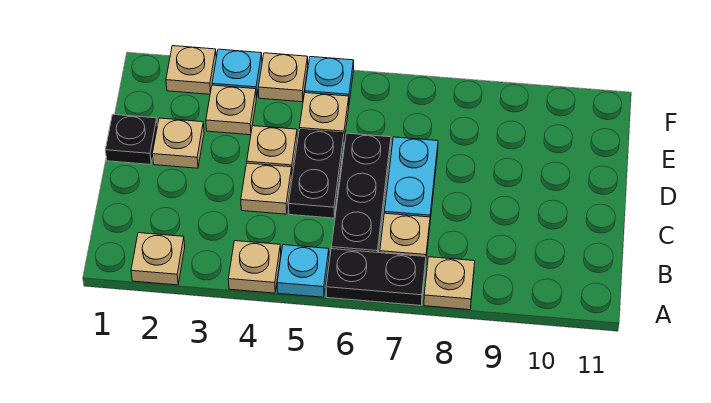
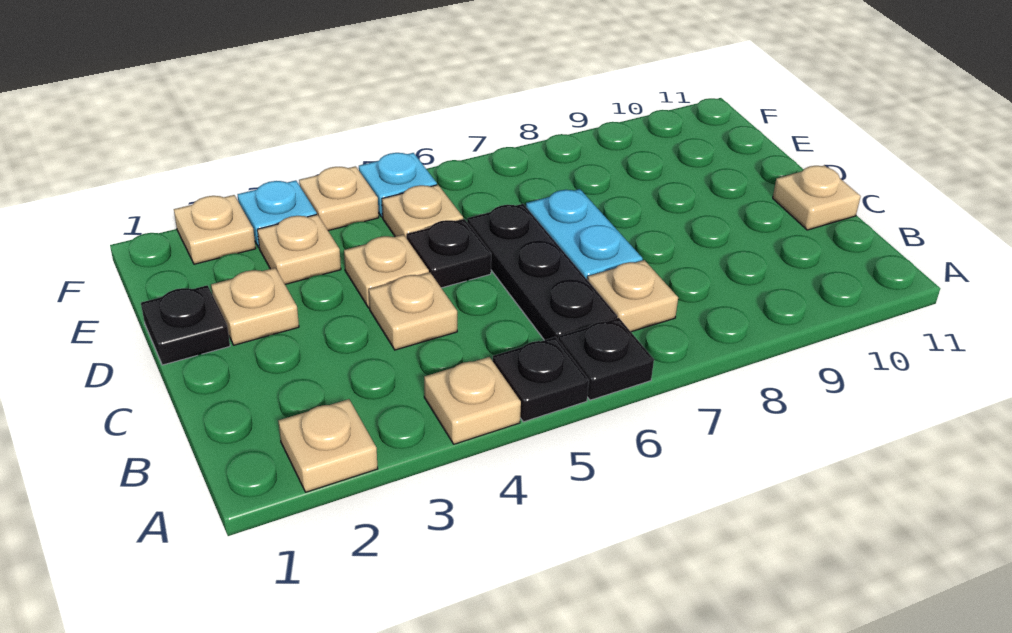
cyan 1x1 plate [277,245,329,297] -> black 1x1 plate [493,337,589,422]
black 1x2 plate [326,249,426,305] -> black 1x1 plate [558,318,654,400]
tan 1x1 plate [424,257,475,310] -> tan 1x1 plate moved to [773,165,861,230]
black 1x2 plate [289,129,344,218] -> black 1x1 plate [407,219,491,288]

